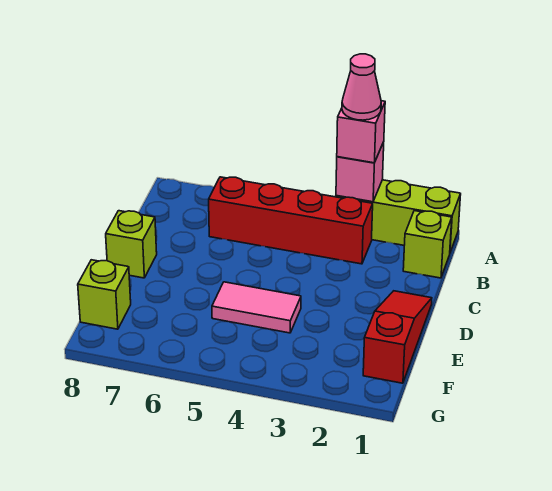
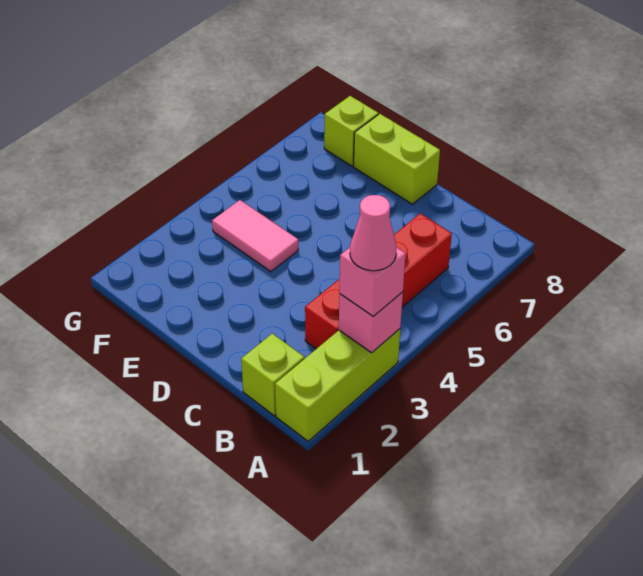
red 1x3 slope [363,291,432,383] -> none
lime 1x1 brick [106,211,157,278] -> lime 1x2 brick [354,114,440,204]
pink 1x2 tile [212,282,301,333] -> pink 1x2 tile turned to [212,200,298,272]

